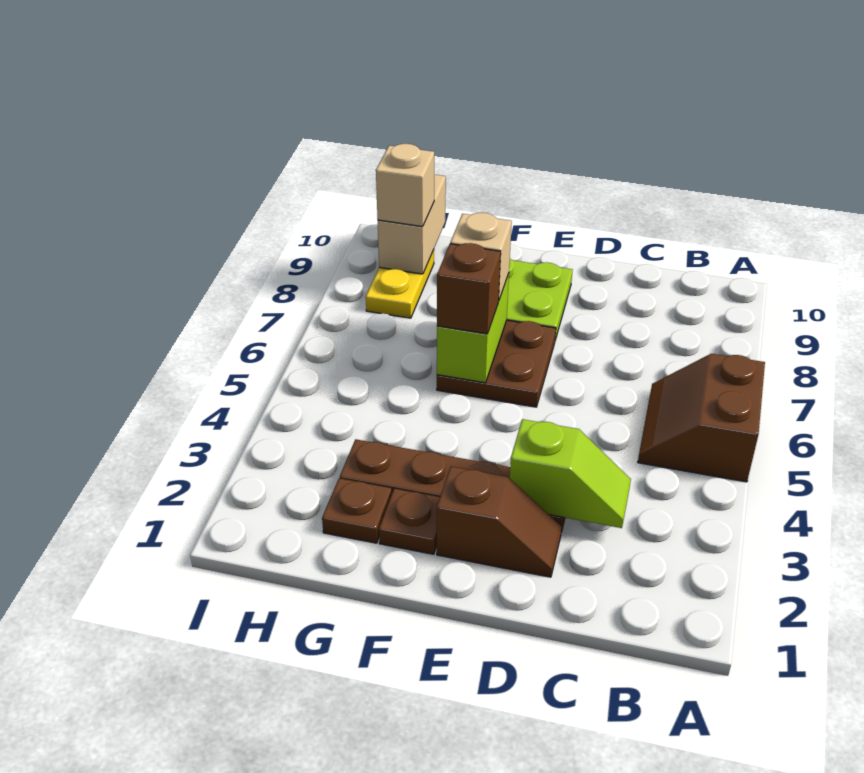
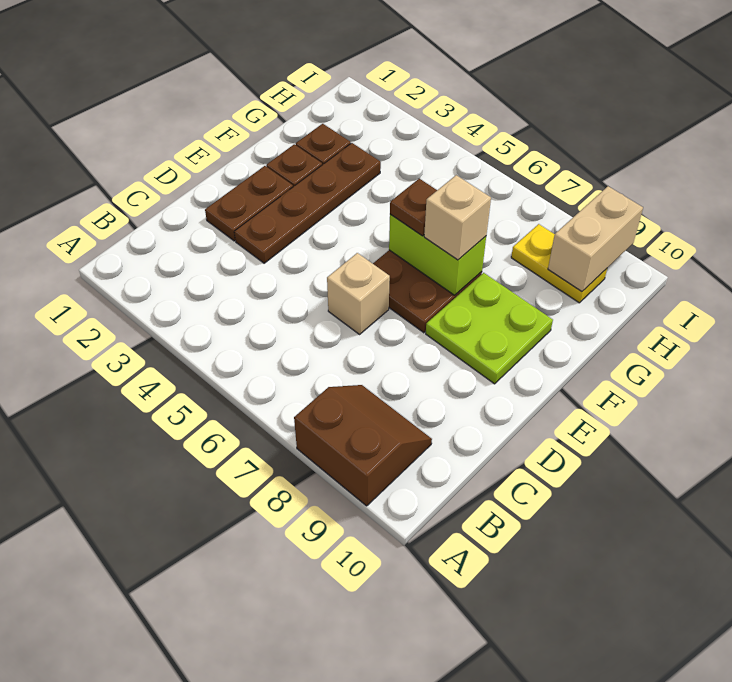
brown 2x2 slope [638,354,765,482] -> brown 2x2 slope moved to [294,385,432,506]
lime 1x2 slope [510,419,631,528] -> none
brown 1x2 slope [437,466,562,577] -> brown 1x2 plate [205,166,293,241]
brown 1x1 brick [437,243,501,334] -> brown 1x1 plate [390,178,437,236]
tan 1x2 brick [378,175,446,274] -> tan 1x2 brick turned to [548,186,643,291]
tan 1x1 brick [376,144,434,227] -> tan 1x1 brick moved to [327,253,390,334]

